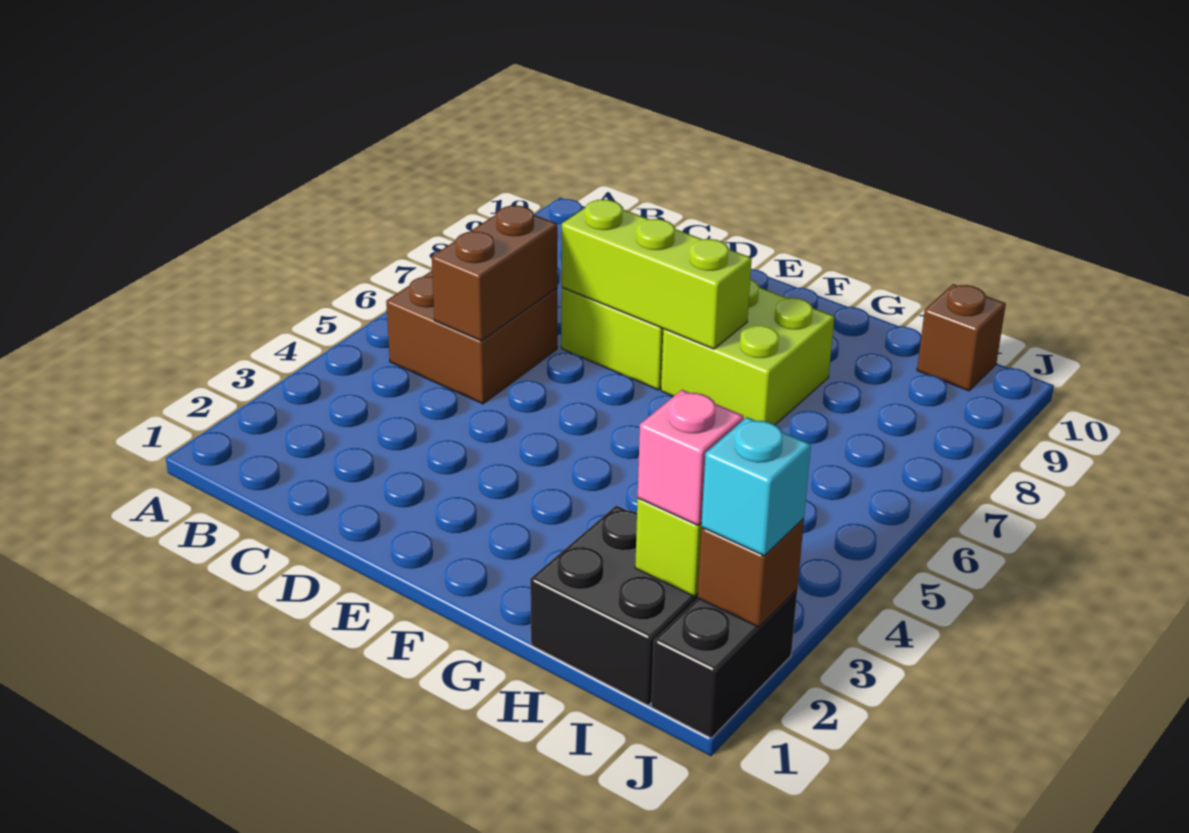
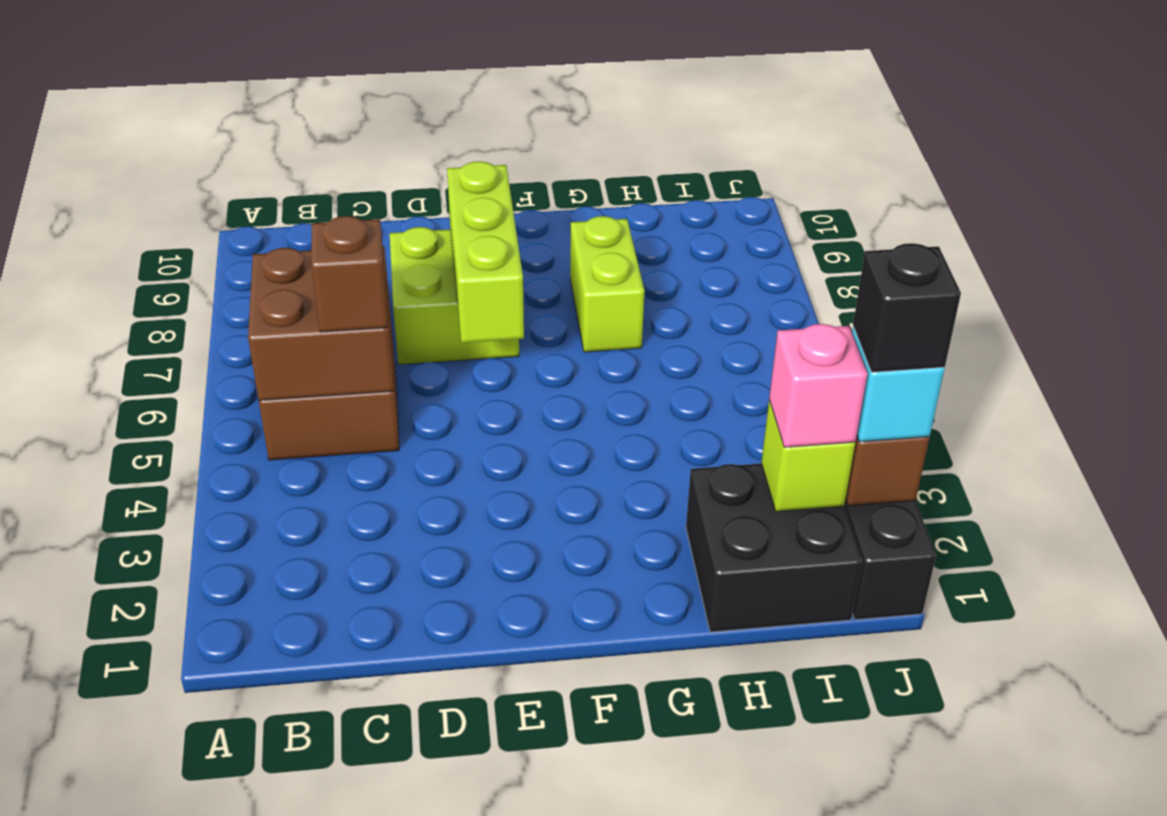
brown 1x2 brick [432,206,557,341] -> brown 2x2 brick [248,246,394,401]
lime 1x3 brick [562,200,752,349] -> lime 1x3 brick turned to [447,161,524,343]
lime 2x2 brick [661,280,834,425] -> lime 1x2 brick [570,216,644,352]
brown 1x1 brick [917,284,1006,391] -> brown 1x1 brick moved to [311,216,388,332]
none -> black 1x1 brick [853,243,961,372]

